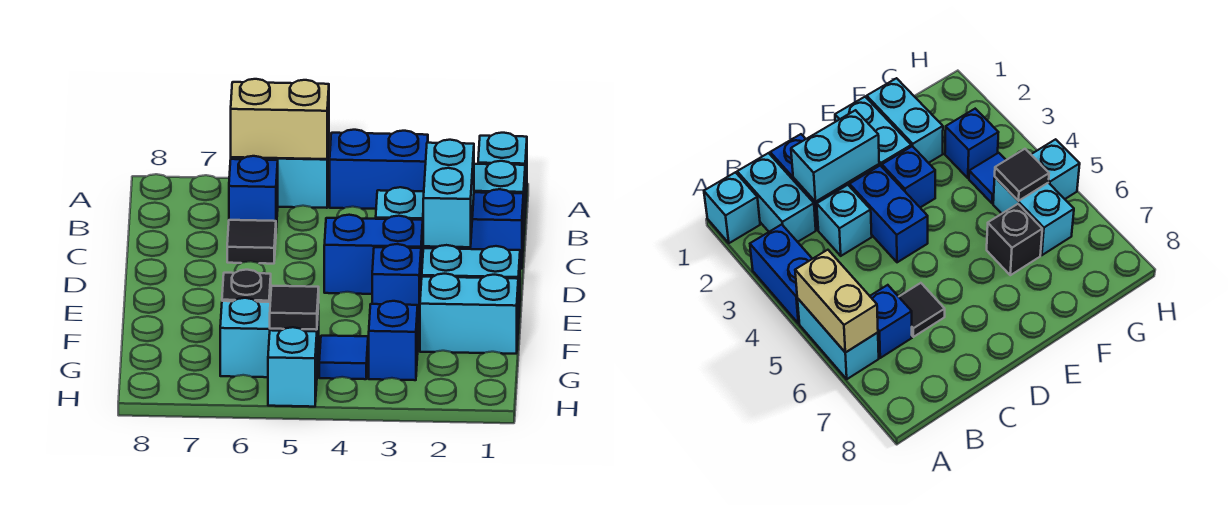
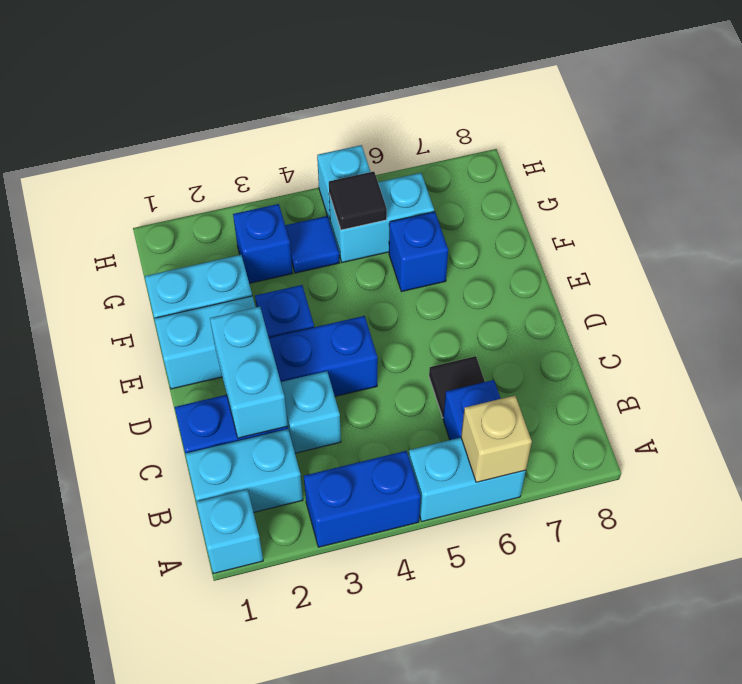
tan 1x2 brick [231,79,329,159] -> tan 1x1 brick [461,396,532,482]
black 1x1 brick [222,270,271,302] -> blue 1x1 brick [389,212,448,292]

